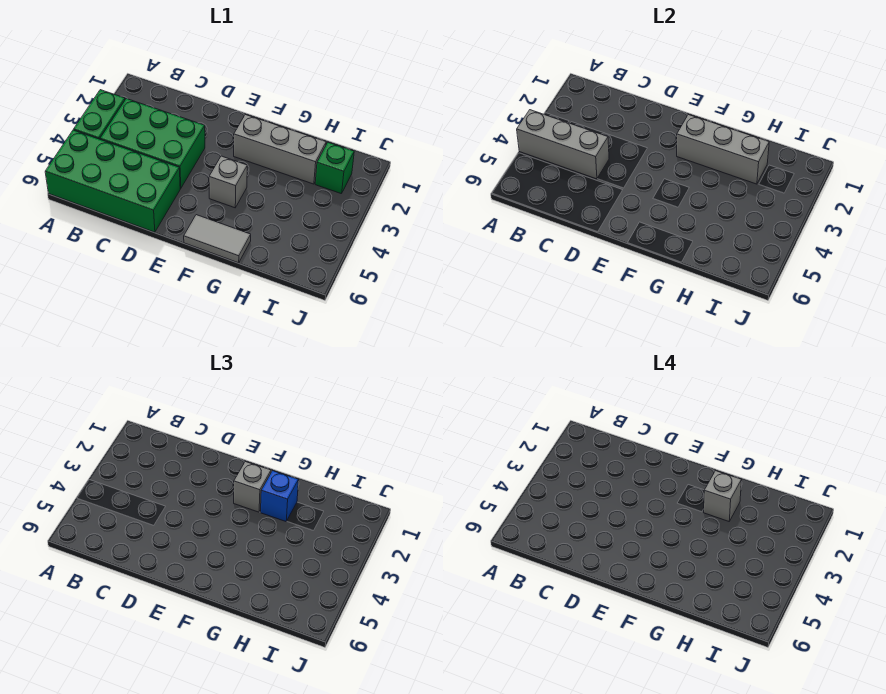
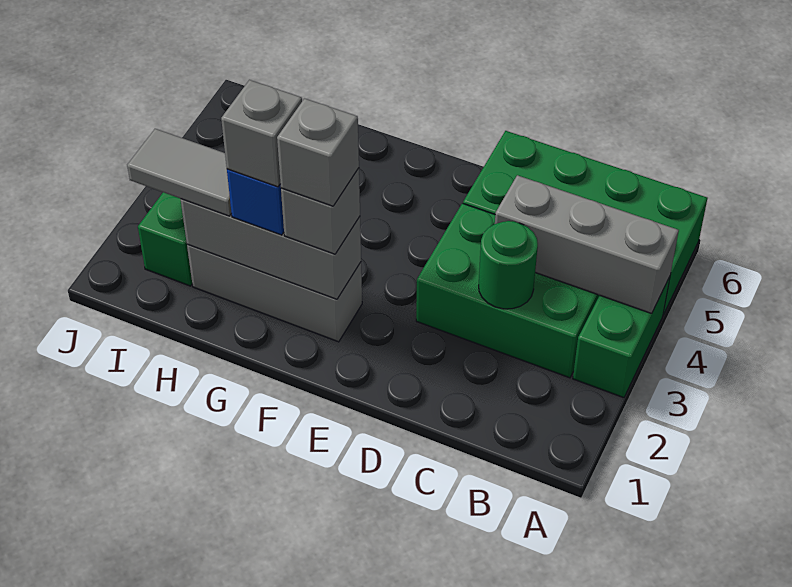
none -> green 1x1 round brick [479,221,538,309]
grey 1x1 brick [209,156,247,208] -> grey 1x1 brick moved to [277,98,359,206]
grey 1x2 tile [184,215,251,263] -> grey 1x2 tile moved to [127,129,232,216]

